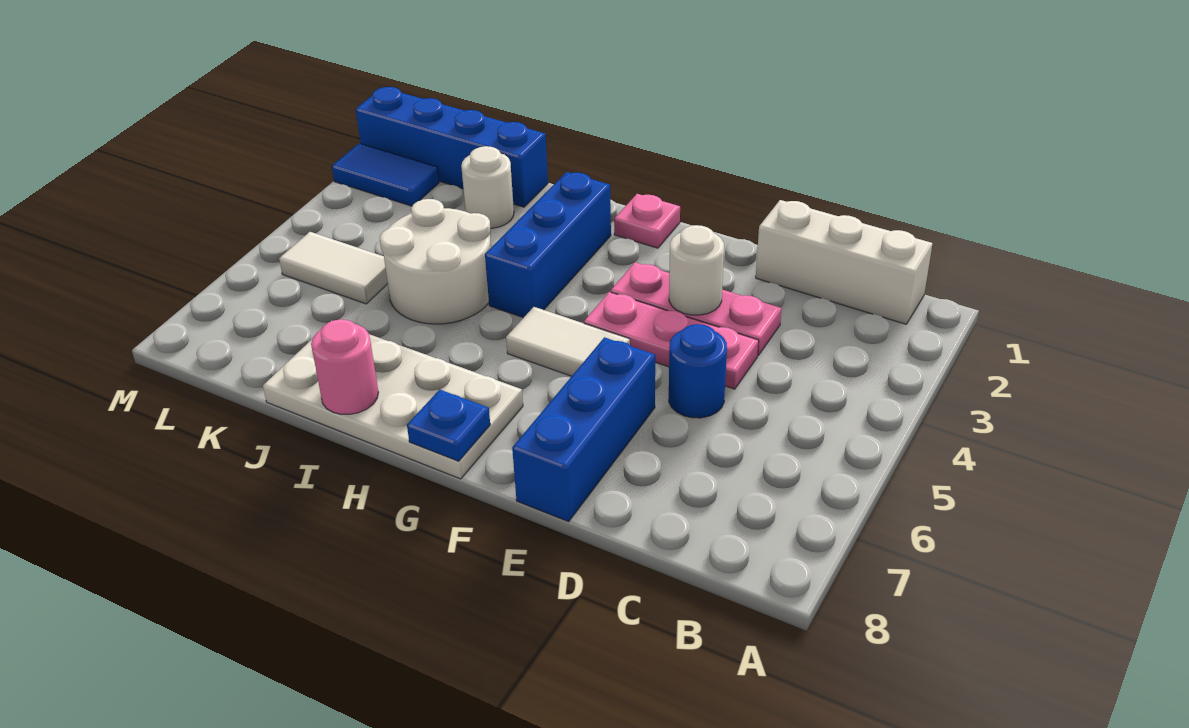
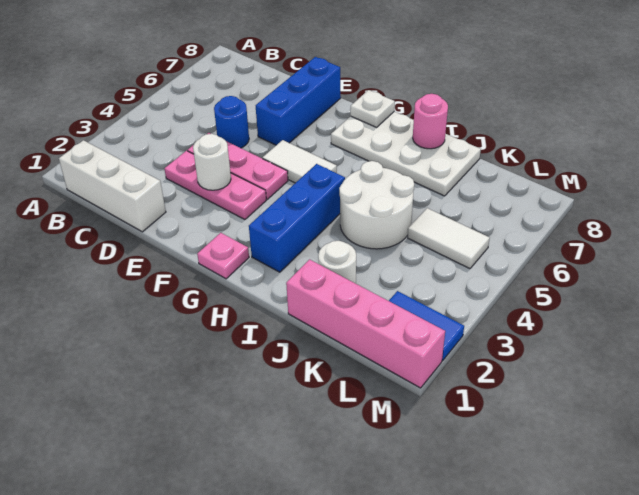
blue 1x1 plate [407,389,490,461] -> white 1x1 plate [350,90,395,127]
blue 1x4 brick [356,87,548,207] -> pink 1x4 brick [286,259,445,388]

